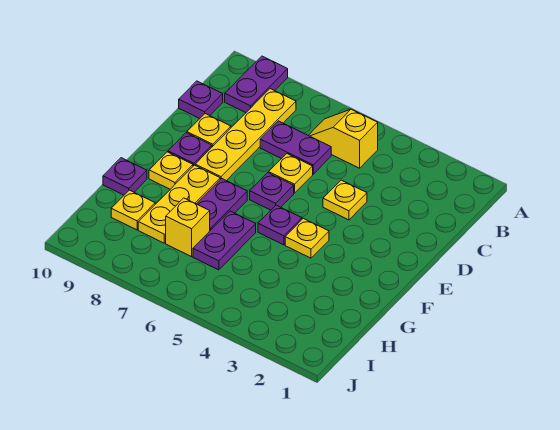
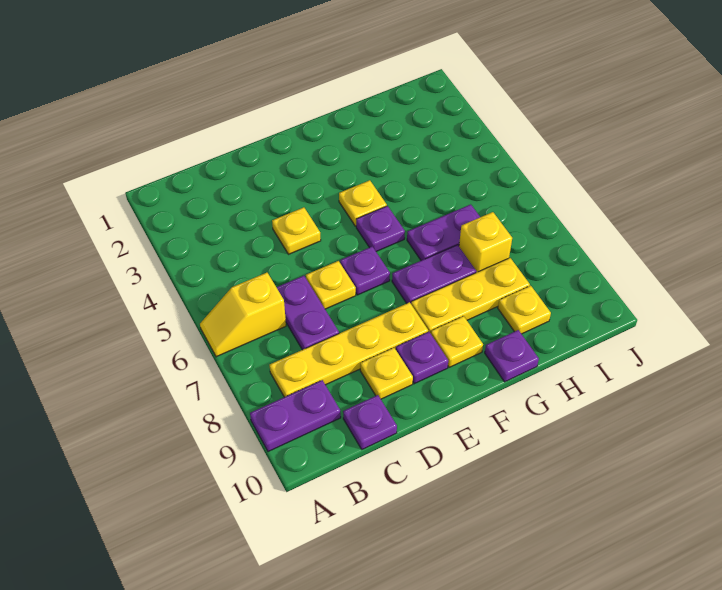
yellow 1x2 slope [309,109,378,168] -> yellow 1x2 slope turned to [200,273,286,357]

